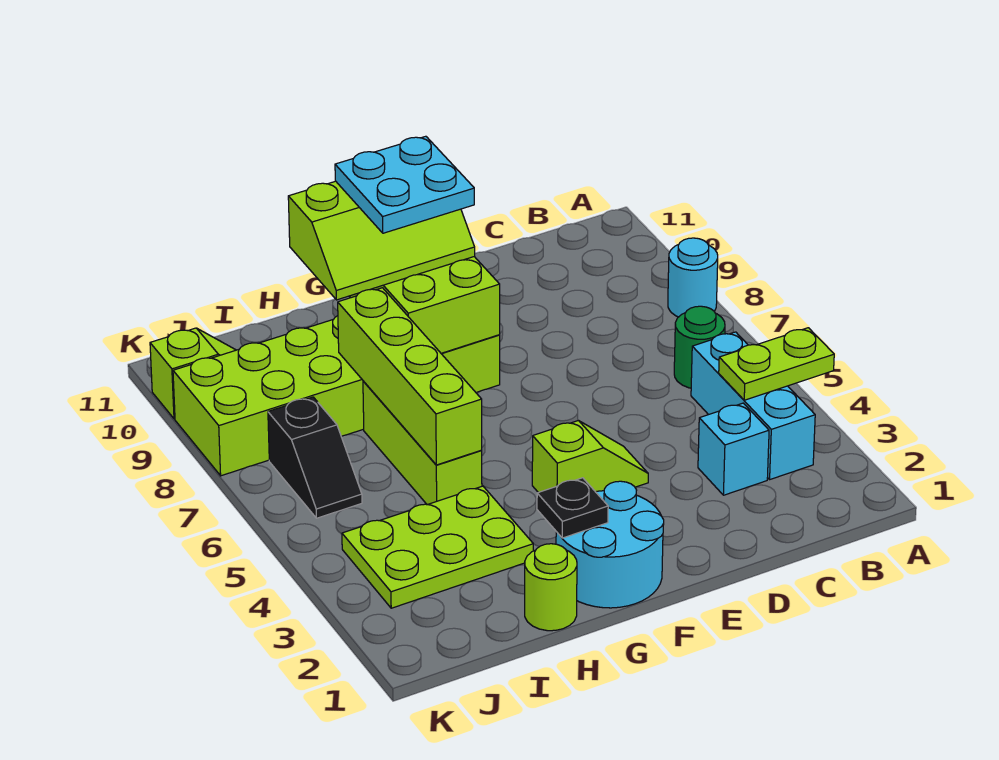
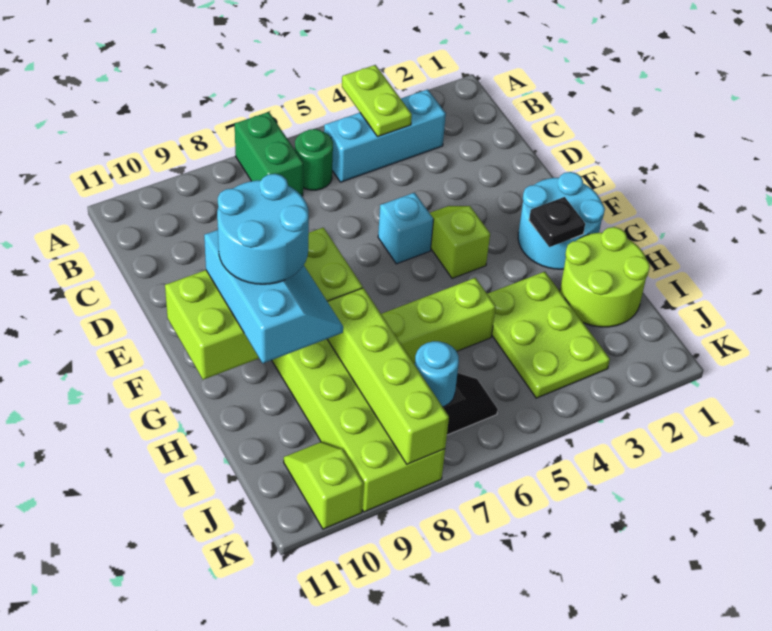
none -> green 1x2 brick [235,112,303,196]
cyan 1x1 round brick [668,238,718,317] -> cyan 1x1 round brick moved to [415,341,459,407]
cyan 1x1 brick [698,403,769,495] -> cyan 1x1 brick moved to [378,193,433,264]
lime 2x3 slope [288,181,475,300] -> cyan 2x3 slope [204,230,343,363]
cyan 2x2 plate [335,136,474,233] -> cyan 2x2 round brick [217,174,309,284]
lime 1x1 round brick [525,544,577,631] -> lime 2x2 round brick [560,227,650,327]
lime 1x4 brick [338,288,482,465] -> lime 1x4 brick turned to [327,288,449,464]

